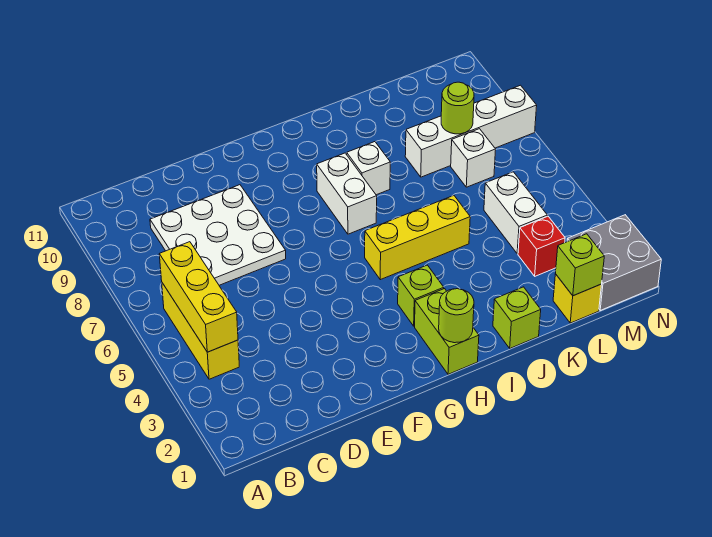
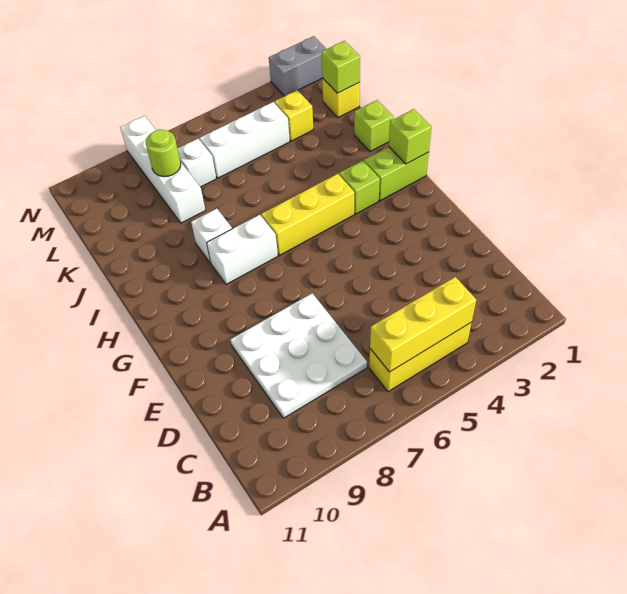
lime 1x1 round brick [439,289,474,343] -> lime 1x1 brick [389,109,432,164]
yellow 1x3 brick [365,196,470,280] -> yellow 1x3 brick turned to [261,174,354,255]
red 1x1 brick [518,216,565,276] -> yellow 1x1 brick [275,90,313,141]
white 1x2 brick [484,172,547,254] -> white 1x3 brick [200,102,290,178]
grey 2x2 brick [567,215,661,310] -> grey 1x2 brick [269,36,326,96]

